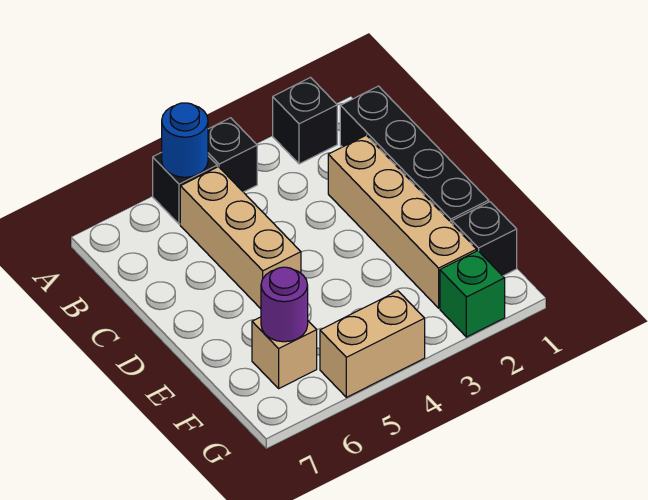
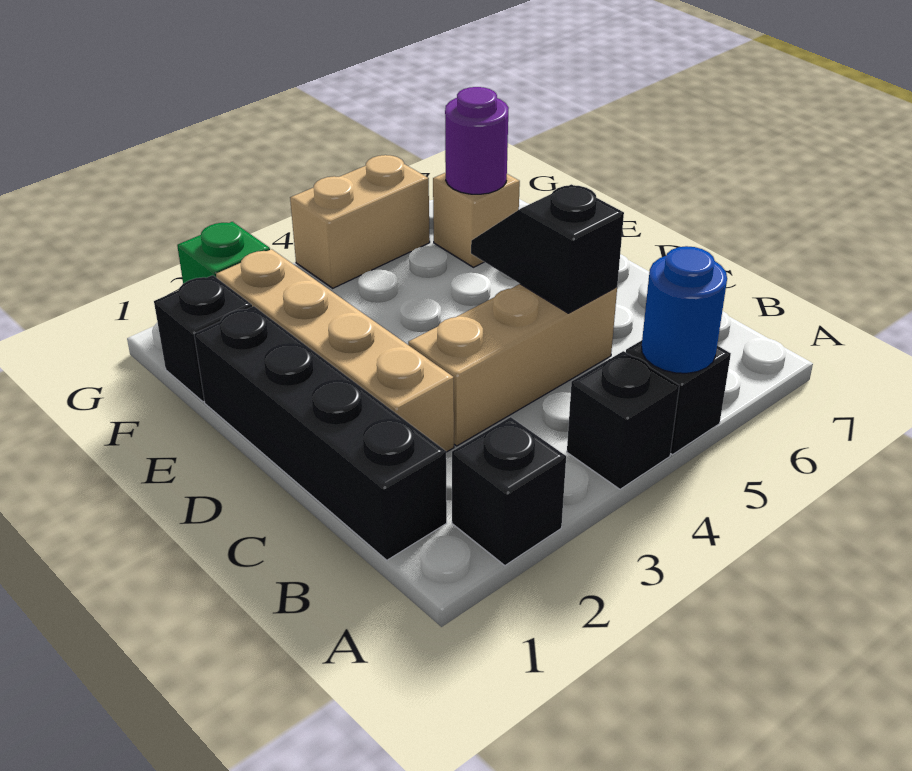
tan 1x3 brick [180,167,301,309] -> tan 1x3 brick turned to [408,284,617,446]
none -> black 1x2 slope [471,184,624,313]

